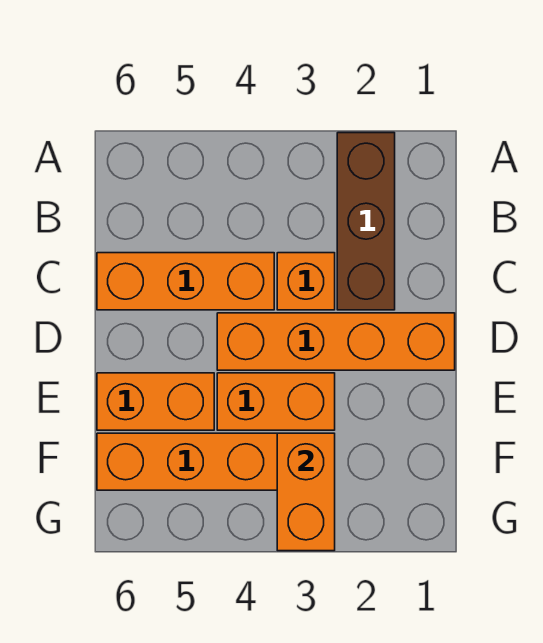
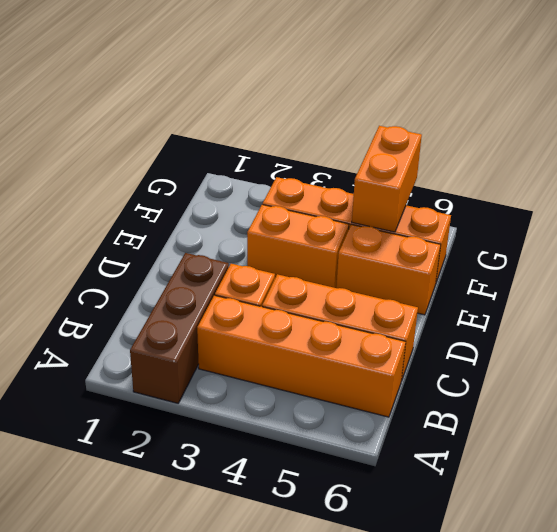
orange 1x4 brick [217,313,455,370] -> orange 1x4 brick moved to [197,295,406,417]
orange 1x2 brick [277,433,335,551] -> orange 1x2 brick moved to [352,126,422,232]

